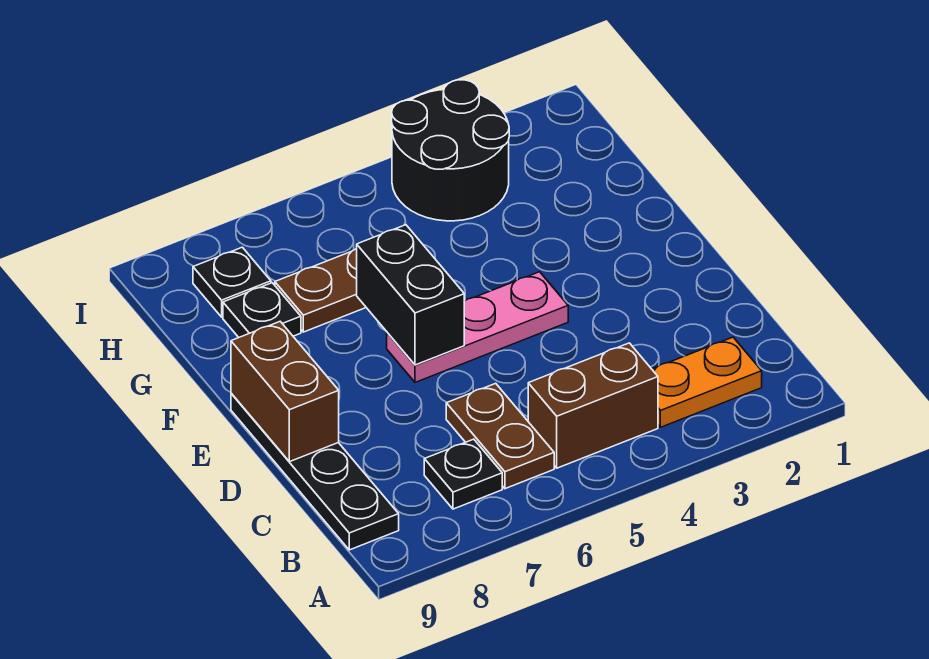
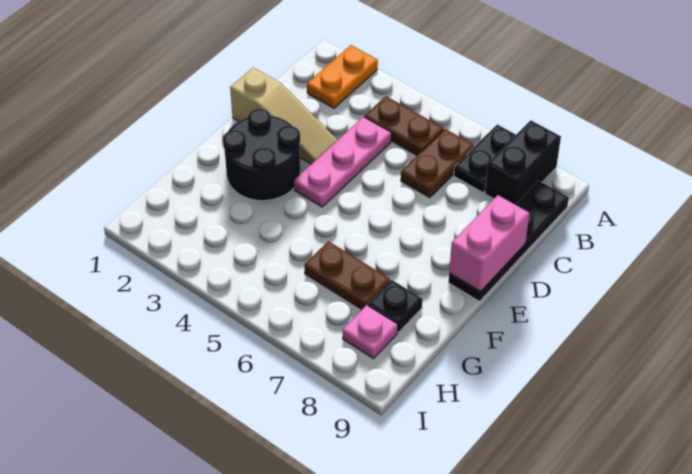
orange 1x2 plate [652,337,762,427] -> orange 1x2 plate turned to [307,45,378,108]
brown 1x2 brick [528,343,658,468] -> brown 1x2 plate [364,96,444,155]
black 1x1 plate [424,439,502,509] -> black 1x2 plate [454,125,516,193]
none -> tan 1x3 slope [230,68,337,164]
brown 1x2 brick [231,322,339,462] -> pink 1x2 brick [449,195,529,292]
pink 1x3 plate [387,272,568,382] -> pink 1x3 plate turned to [294,117,391,207]
black 1x2 brick [357,225,464,365] -> black 1x2 brick moved to [485,120,561,204]
black 2x2 round brick [392,80,509,221] -> black 2x2 round brick moved to [223,109,300,201]
black 1x1 plate [193,247,271,317] -> pink 1x1 plate [343,305,398,359]

